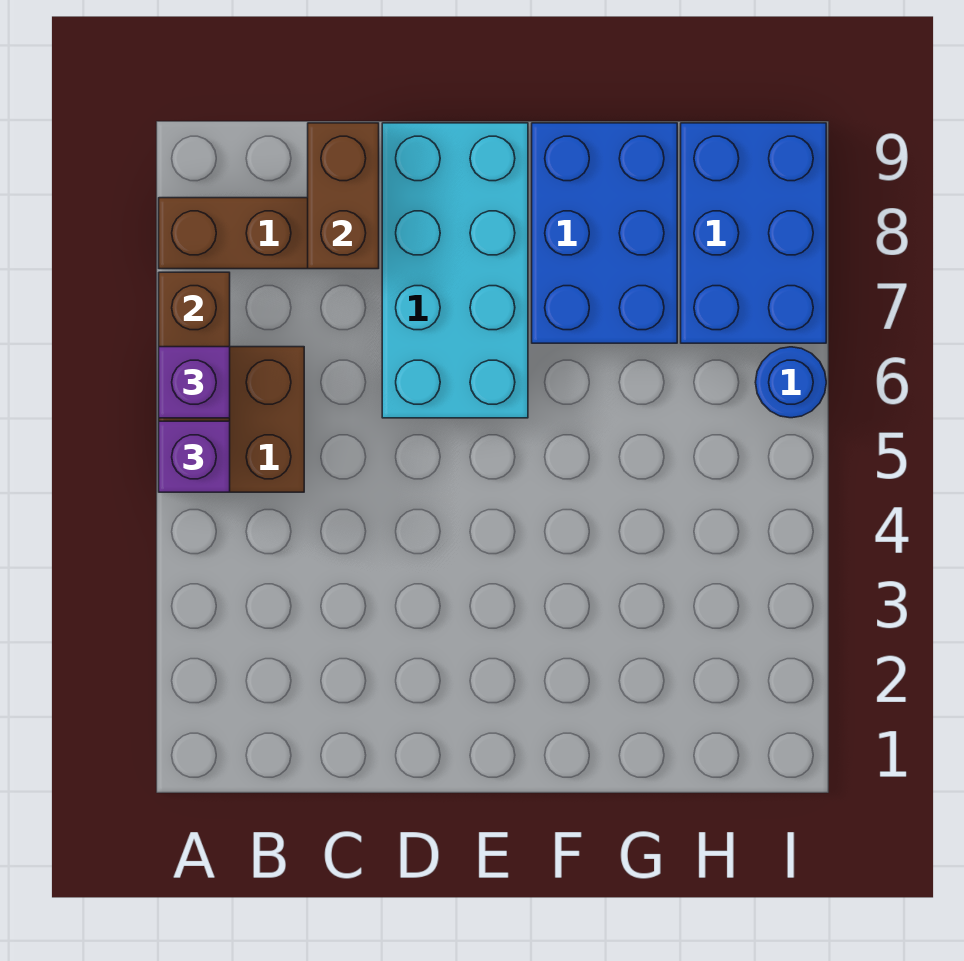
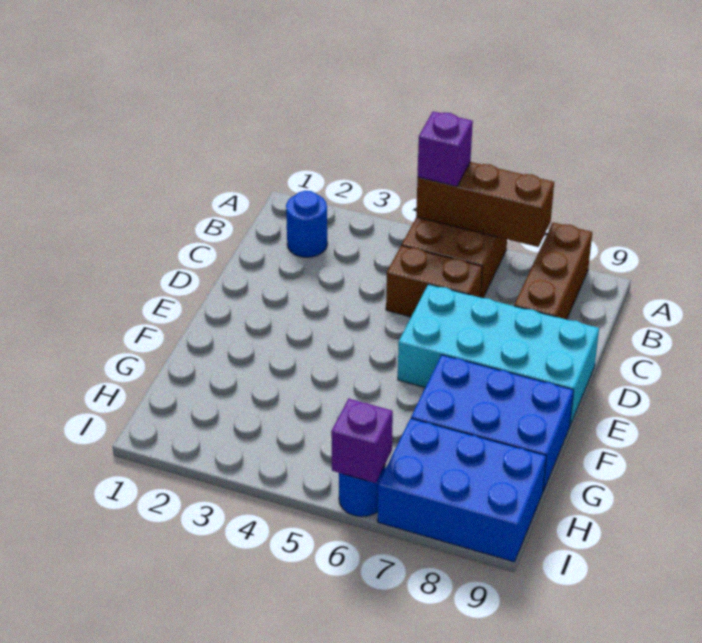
purple 1x1 brick [159,347,230,418] -> purple 1x1 brick moved to [331,399,393,483]
none -> blue 1x1 round brick [286,191,327,257]
brown 1x2 brick [308,123,379,269] -> brown 1x2 brick moved to [386,246,483,317]

